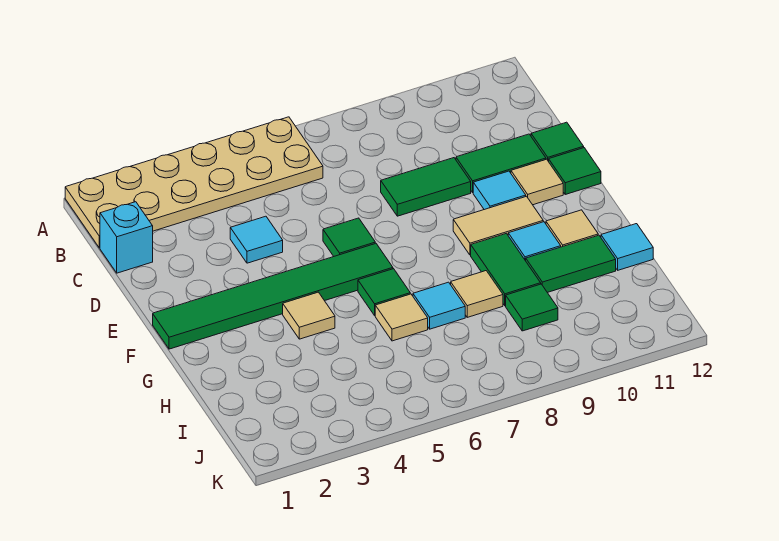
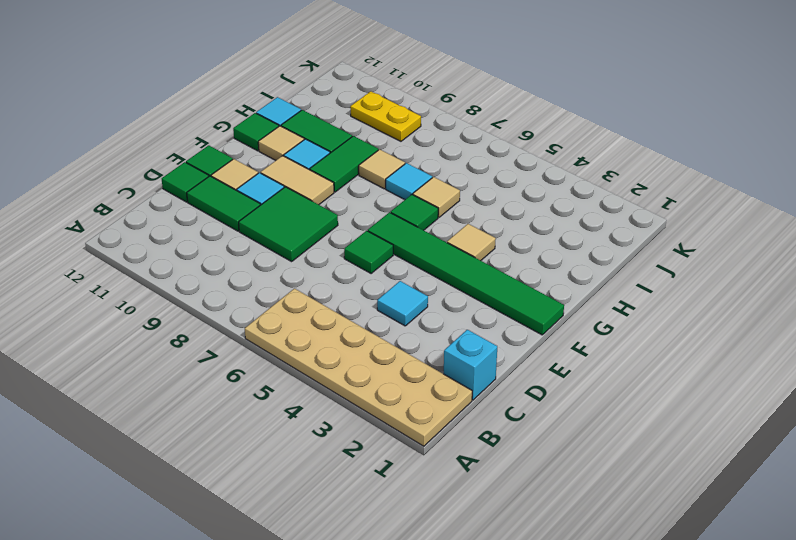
green 1x2 tile [381,158,471,216] -> green 2x2 tile [239,187,338,262]
green 1x1 tile [506,284,558,331] -> green 1x1 tile moved to [233,113,279,151]
none -> yellow 1x2 plate [350,91,421,141]

